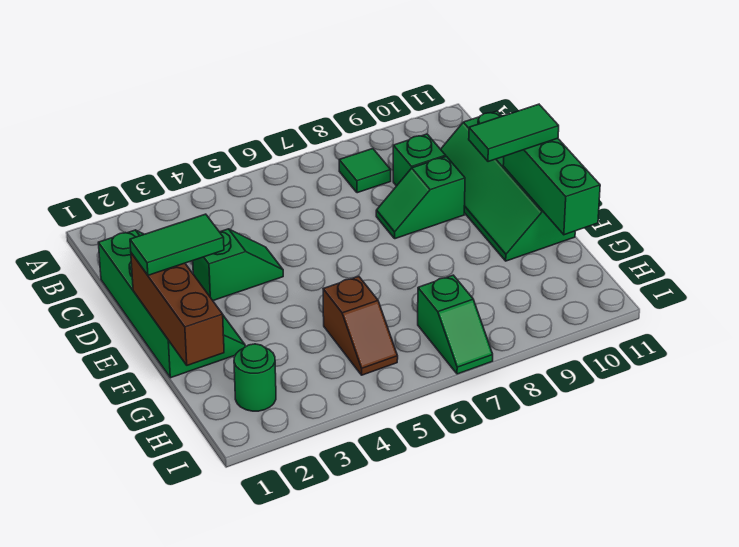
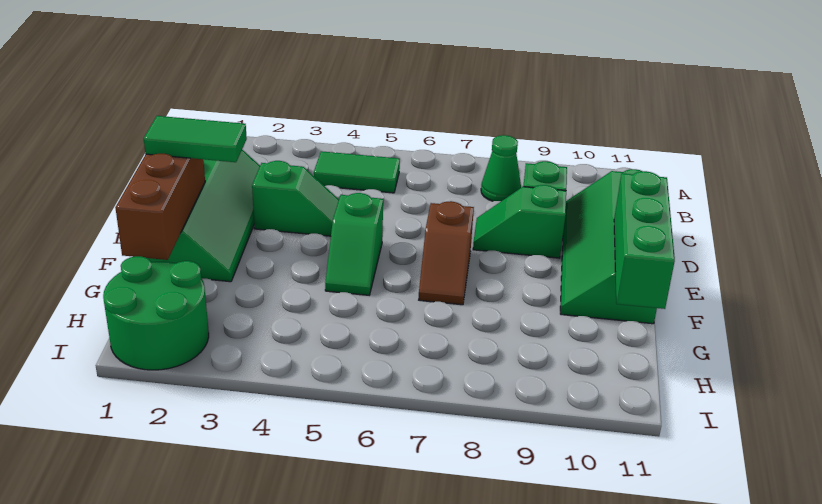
green 1x1 tile [339,149,391,193] -> green 1x1 cone [481,135,521,201]
green 1x2 tile [469,104,559,162] -> green 1x2 tile moved to [314,151,400,193]
brown 1x2 slope [323,276,398,375] -> brown 1x2 slope moved to [419,201,474,305]
green 1x1 round brick [234,344,276,411] -> green 2x2 round brick [103,256,209,370]
green 1x2 slope [418,275,493,374] -> green 1x2 slope moved to [325,193,383,295]

